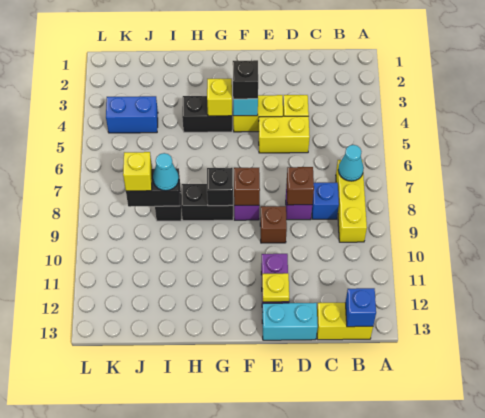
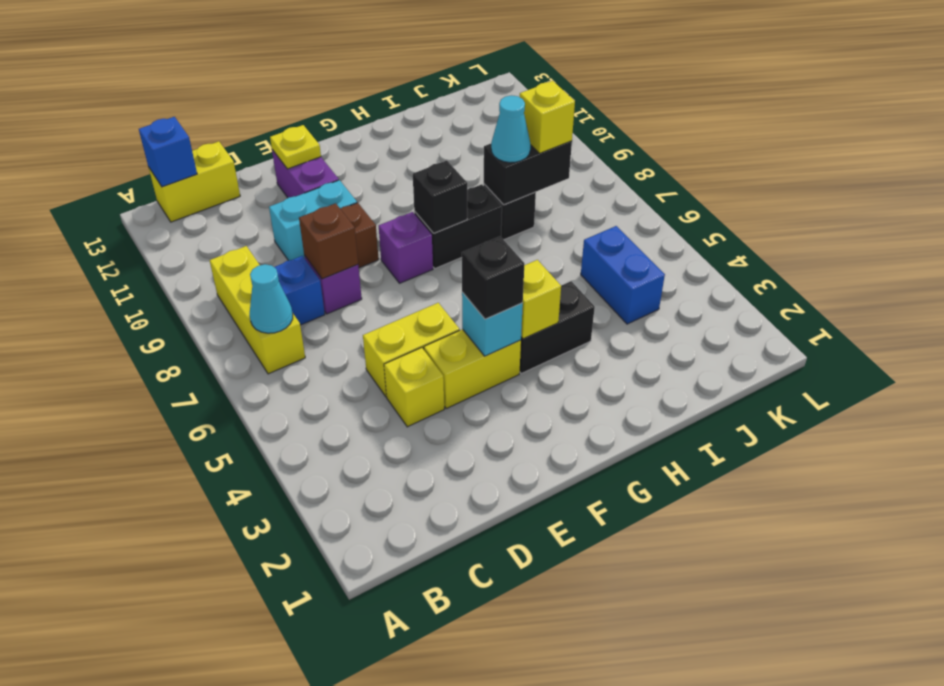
cyan 1x2 brick [262,303,318,340] -> cyan 1x2 brick moved to [269,180,357,261]
brown 1x1 brick [234,168,260,205] -> none
blue 1x2 brick [106,96,158,133] -> blue 1x2 brick turned to [581,226,665,324]

